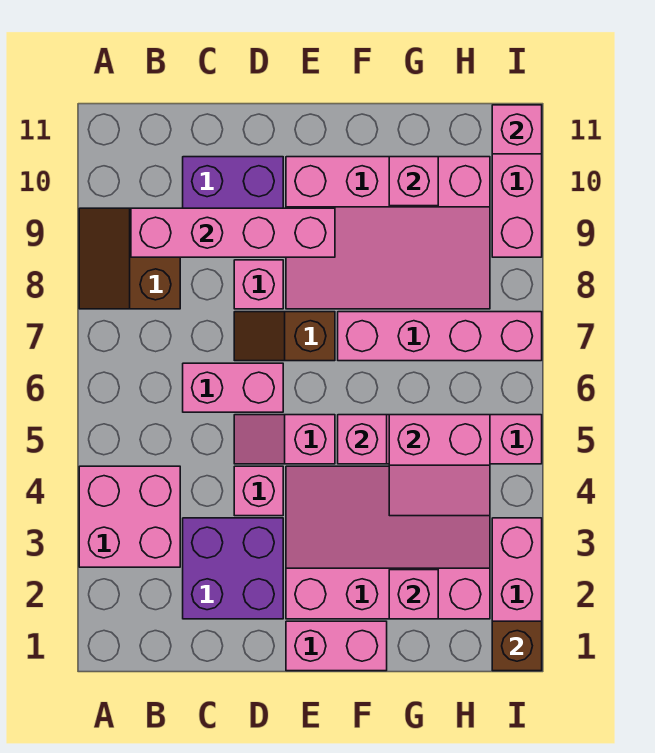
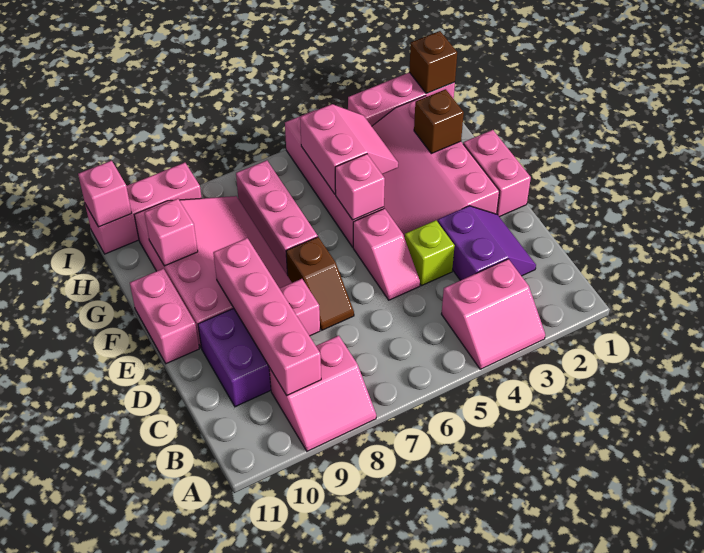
pink 2x2 brick [79,466,180,567] -> pink 2x2 slope [442,259,545,369]
brown 2x2 slope [79,208,180,309] -> pink 2x2 slope [269,336,376,451]
purple 2x2 brick [183,518,283,619] -> purple 2x2 slope [438,206,536,280]
pink 1x2 brick [183,363,283,412] -> pink 1x2 brick moved to [130,269,199,364]
pink 1x1 brick [234,466,283,516] -> lime 1x1 brick [405,220,455,286]
pink 1x4 brick [338,312,542,361] -> pink 1x3 brick [236,160,318,276]
pink 1x1 brick [389,570,438,619] -> brown 1x1 brick [414,89,464,154]

